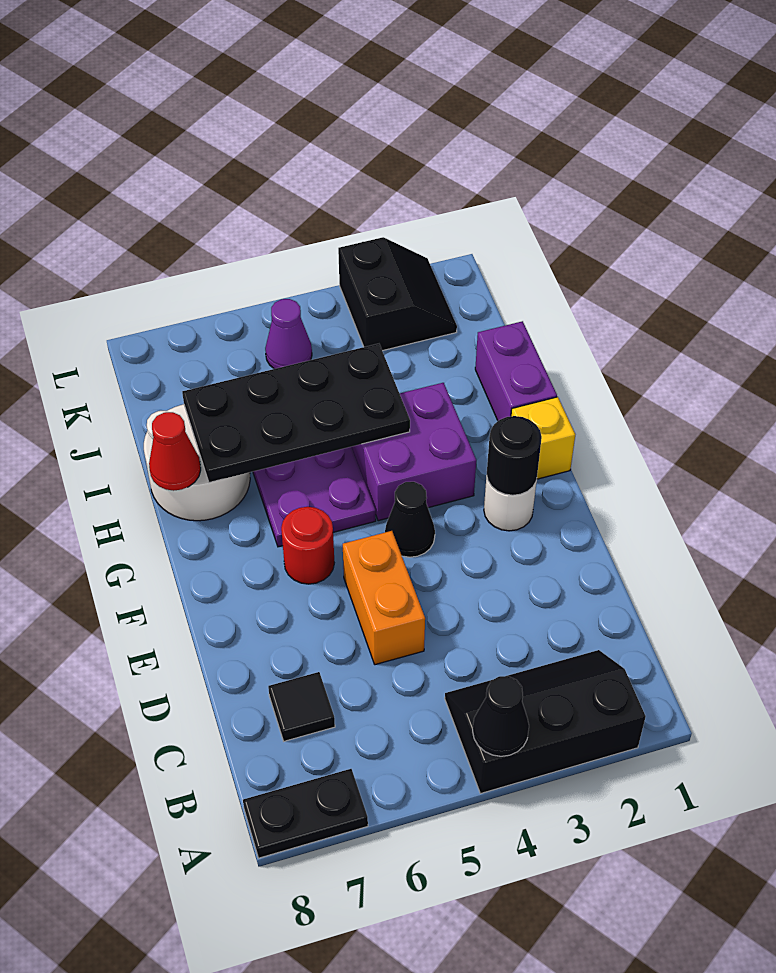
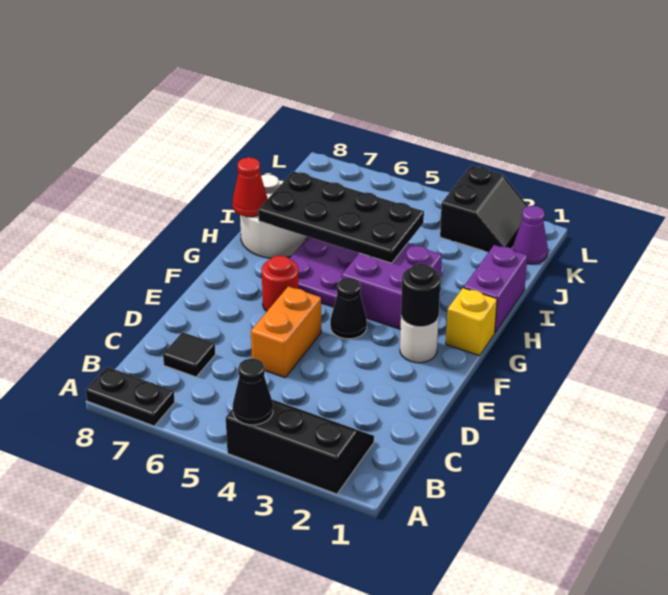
purple 1x1 cone [265,299,312,369] -> purple 1x1 cone moved to [513,206,548,264]

